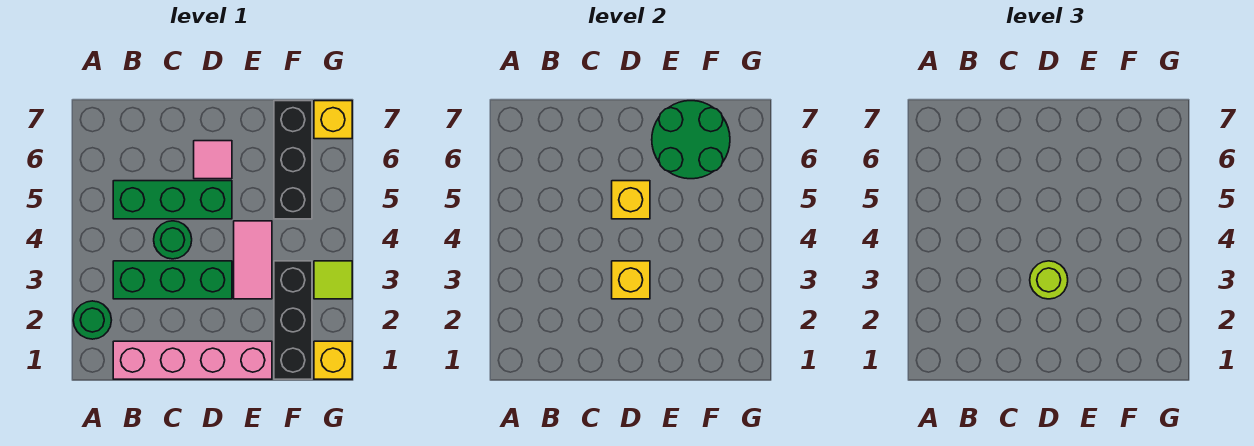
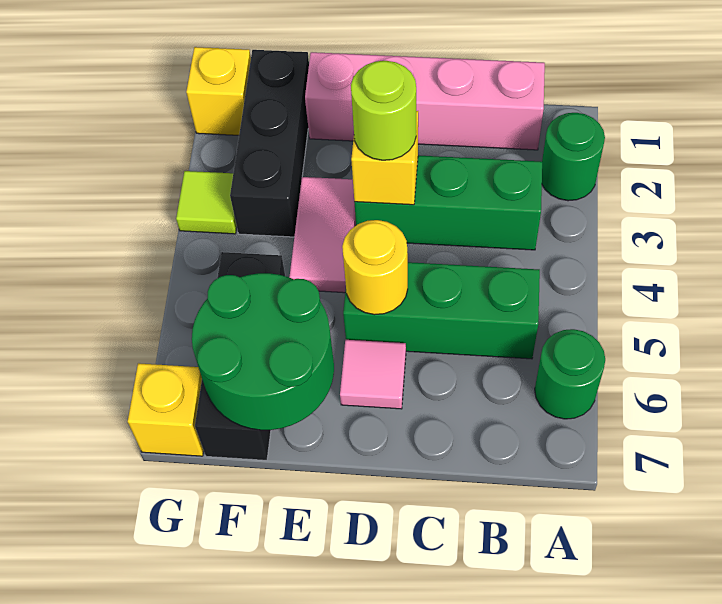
green 1x1 round brick [154,221,192,259] -> green 1x1 round brick moved to [535,329,605,419]
yellow 1x1 brick [612,181,650,219] -> yellow 1x1 round brick [342,220,408,315]

